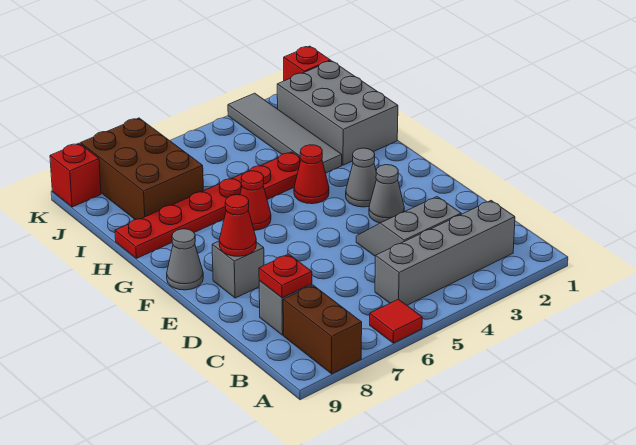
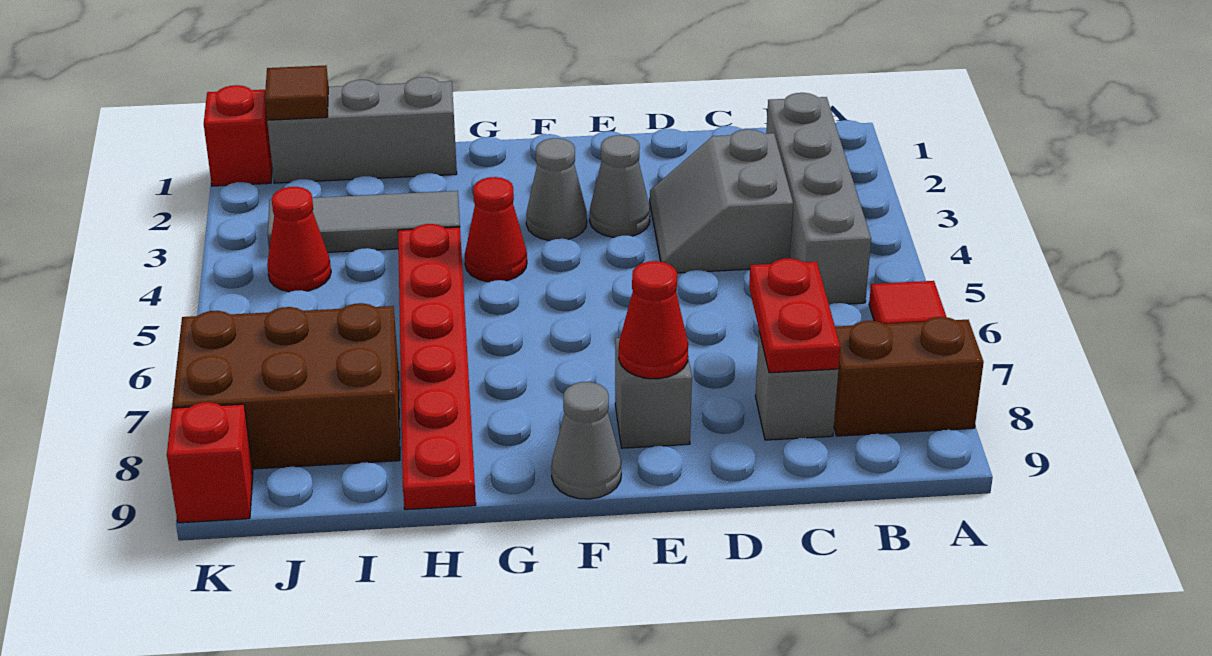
red 1x1 plate [259,254,312,298] -> red 1x2 plate [749,258,840,373]
red 1x1 cone [240,171,271,230] -> red 1x1 cone moved to [267,187,331,292]
grey 2x3 brick [277,61,398,165] -> grey 1x3 brick [267,77,457,183]
grey 1x4 tile [228,93,342,173] -> grey 1x3 tile [267,191,460,252]
none -> brown 1x1 tile [265,65,328,121]

